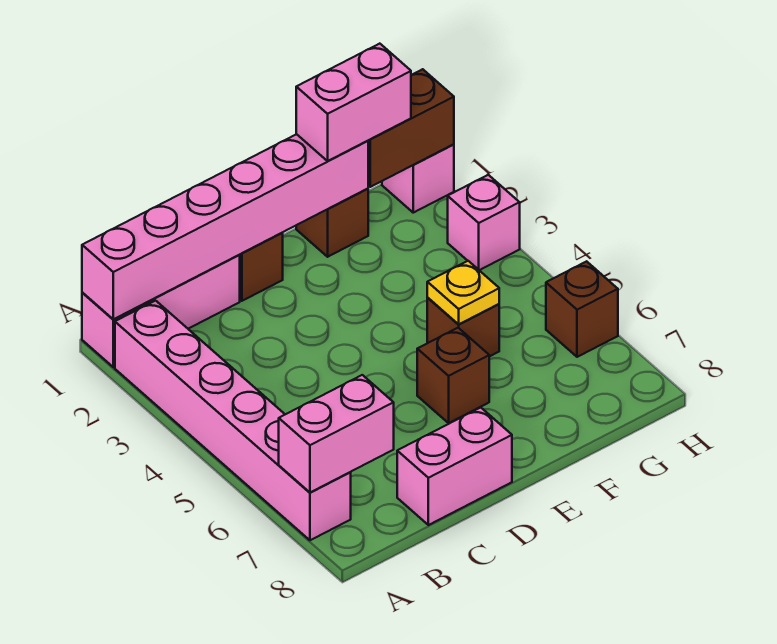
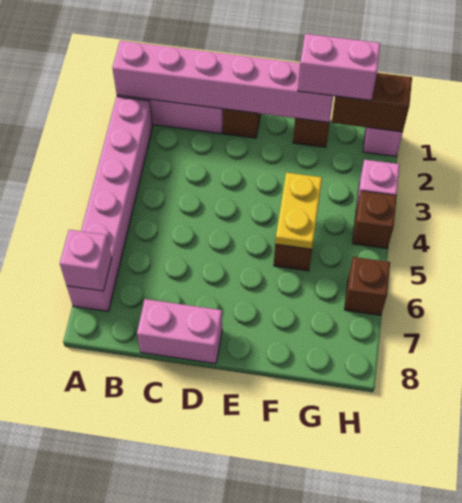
pink 1x2 brick [279,375,394,492] -> pink 1x1 brick [60,230,112,291]
brown 1x1 brick [417,328,489,423] -> brown 1x1 brick moved to [352,191,397,249]
yellow 1x1 plate [427,261,499,325] -> yellow 1x2 plate [275,173,322,249]

